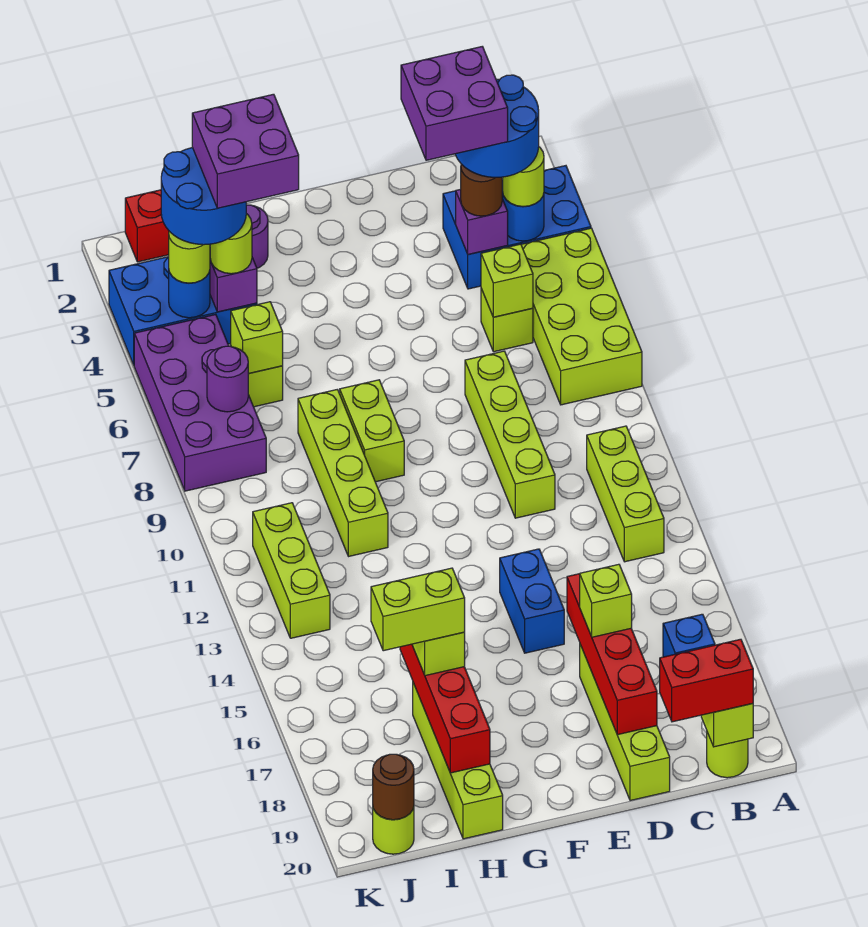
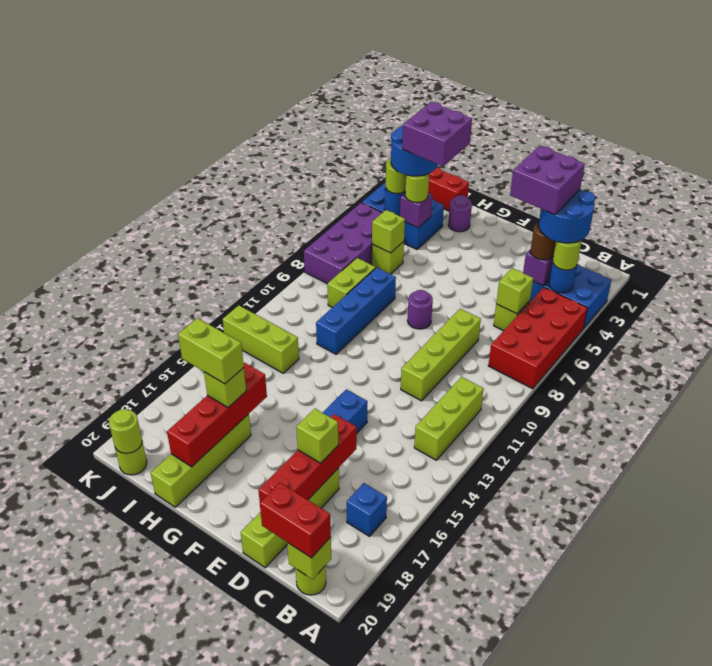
lime 2x4 brick [521,228,642,405] -> red 2x4 brick [488,288,588,389]
lime 1x2 brick [340,380,404,482] -> lime 1x2 brick moved to [327,258,376,307]
lime 1x4 brick [298,389,388,557] -> blue 1x4 brick [316,267,396,354]
purple 1x1 round brick [207,346,248,412] -> purple 1x1 round brick moved to [407,290,433,329]
lime 1x3 brick [253,503,330,638] -> lime 1x3 brick turned to [223,305,299,373]
brown 1x1 round brick [373,754,414,820] -> lime 1x1 round brick [109,409,142,453]

